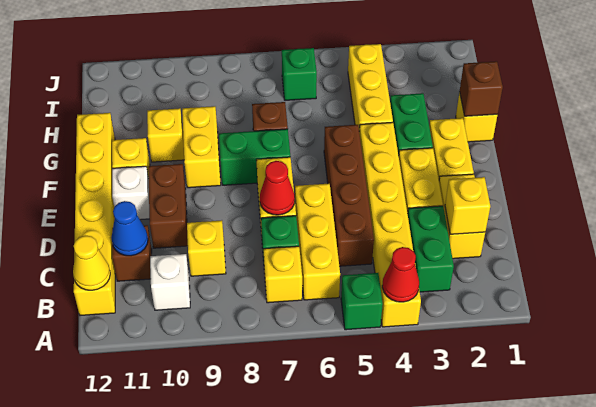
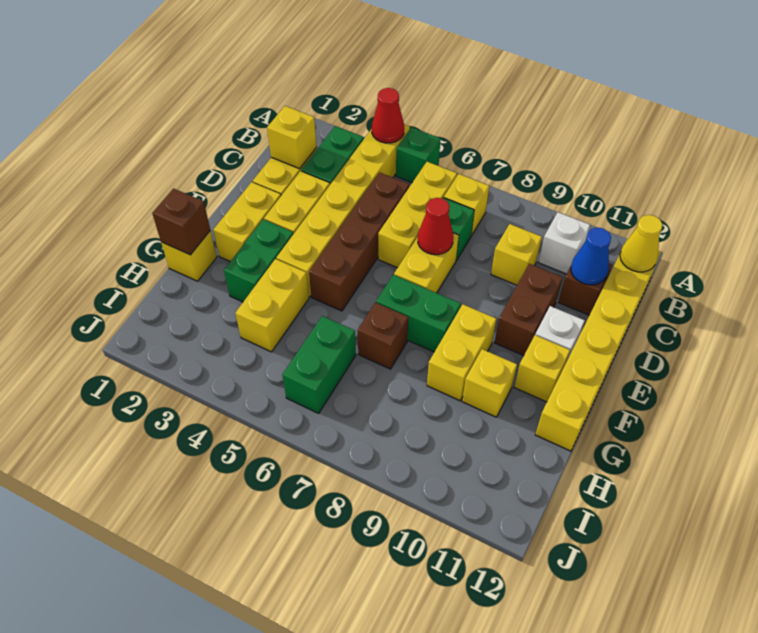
yellow 1x3 brick [348,44,393,131] -> yellow 1x2 brick [236,259,309,352]
green 1x1 brick [282,48,317,100] -> green 1x2 brick [282,316,356,413]

